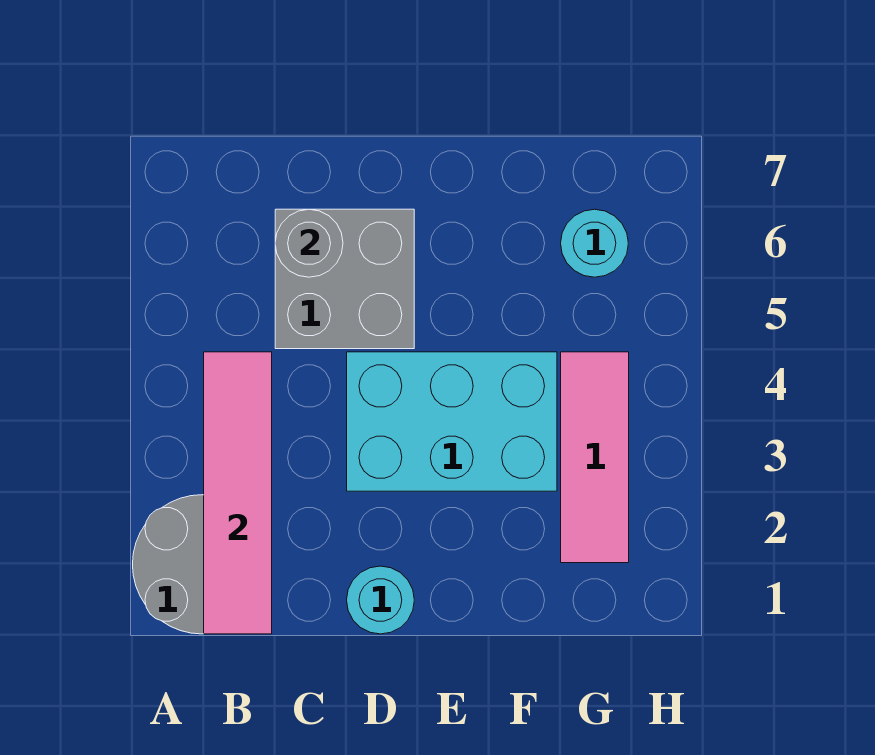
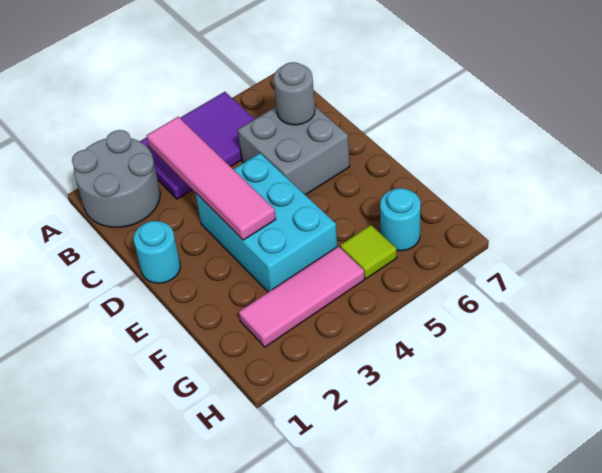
none -> purple 2x3 tile [140,92,255,199]
pink 1x4 tile [204,352,272,634] -> pink 1x4 tile turned to [147,117,276,240]
none -> lime 1x1 tile [340,225,397,279]

